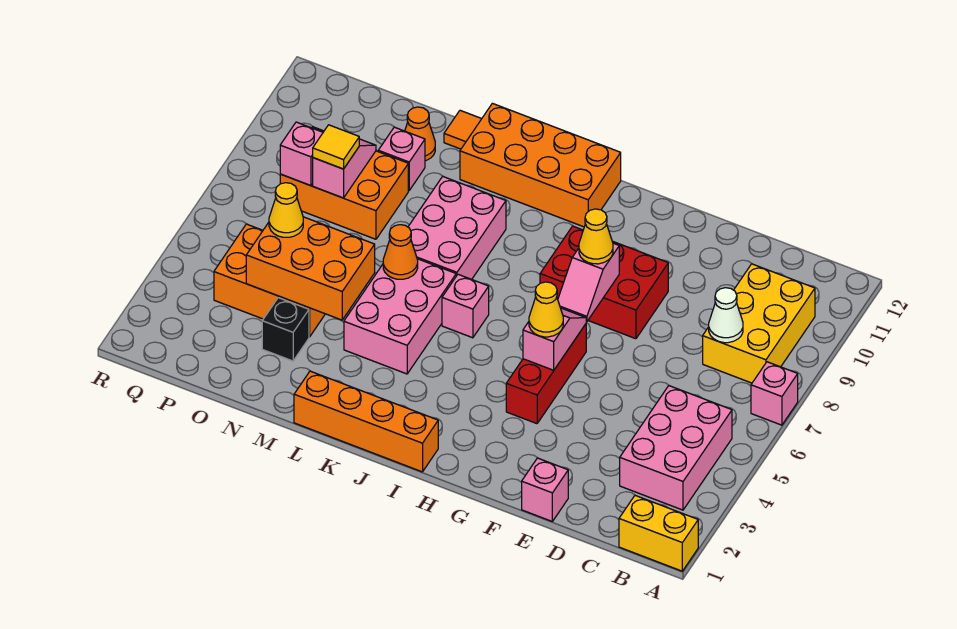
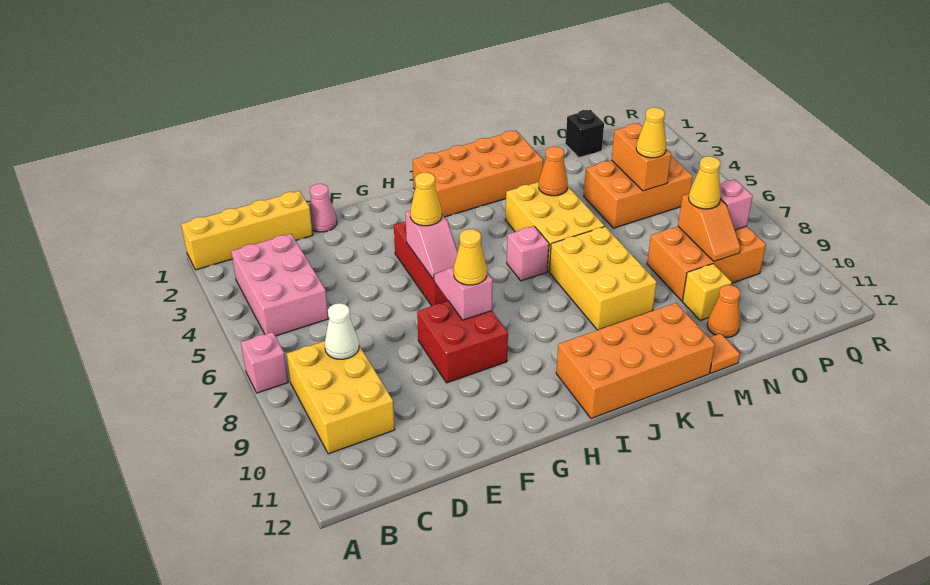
yellow 1x2 brick [619,495,698,571] -> yellow 1x4 brick [181,191,313,270]
pink 1x1 brick [522,458,568,521] -> pink 1x1 cone [309,184,337,232]
red 2x3 brick [540,226,668,339] -> red 2x2 brick [417,301,508,383]
orange 1x4 brick [294,371,438,472] -> orange 2x4 brick [413,131,543,217]
pink 2x3 brick [344,259,456,374] -> yellow 2x3 brick [505,182,605,272]
pink 2x3 brick [408,177,506,279] -> yellow 2x3 brick [549,226,657,330]
orange 1x1 cone [383,225,418,279] -> orange 1x1 cone moved to [539,146,568,196]
orange 2x3 brick [246,217,375,320] -> orange 1x2 brick [612,123,671,191]
black 1x1 brick [262,298,309,361] -> black 1x1 brick moved to [565,110,604,158]
pink 1x1 brick [378,127,425,191] -> yellow 1x1 brick [682,264,732,321]
pink 1x2 slope [313,139,376,198] -> orange 1x2 slope [678,194,741,262]
yellow 1x1 tile [313,125,359,169] -> yellow 1x1 cone [689,156,721,209]

